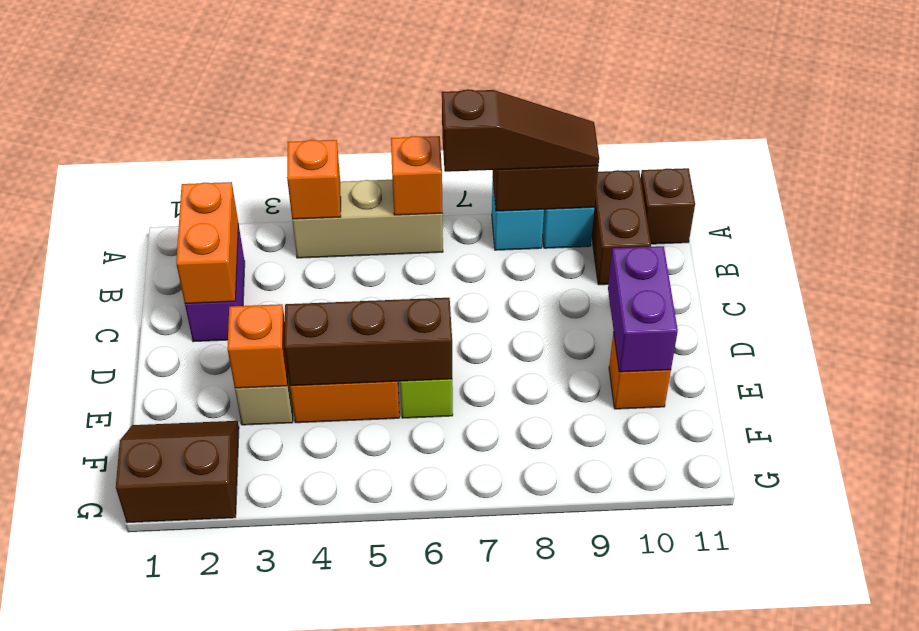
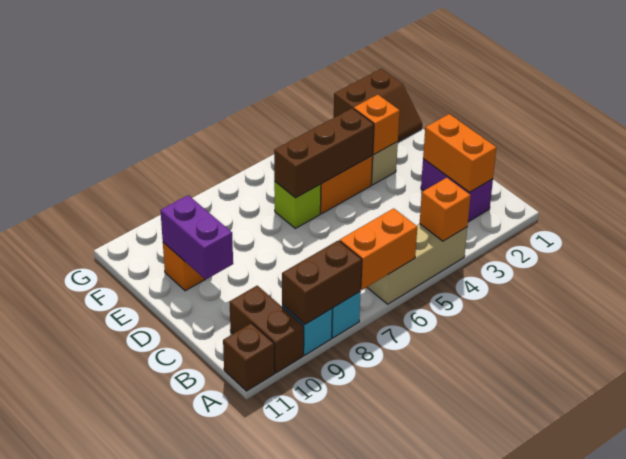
orange 1x1 brick [391,136,443,215] -> orange 1x2 brick [340,208,417,290]
brown 1x3 slope [442,89,599,172] -> none

